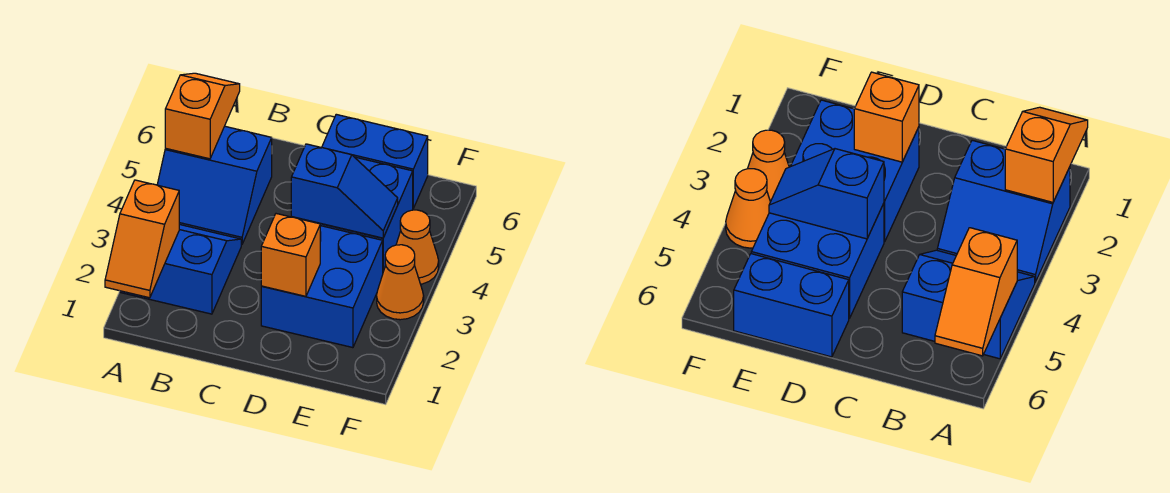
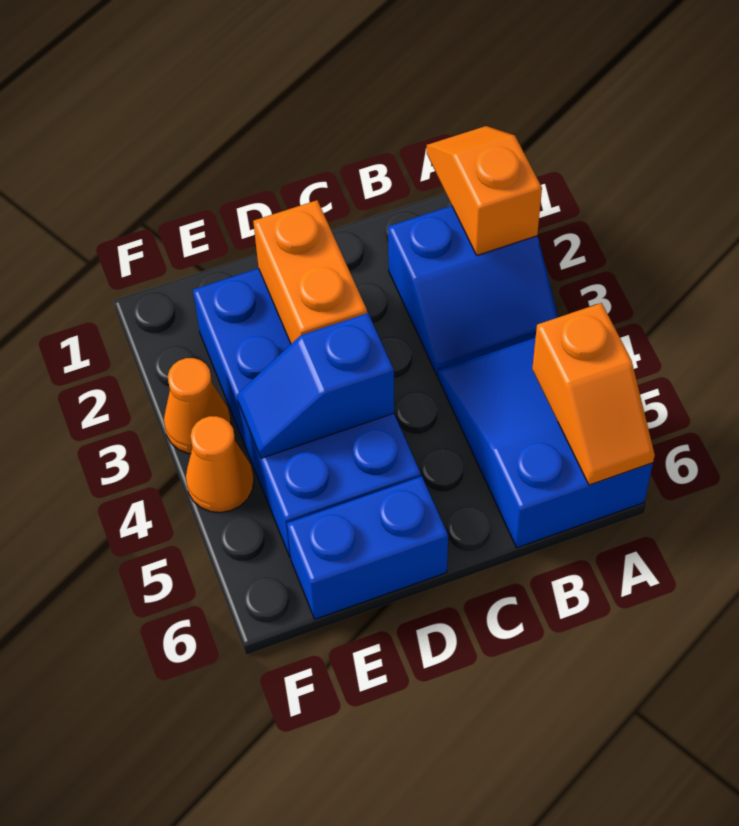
blue 2x2 slope [157,126,272,245] -> blue 2x3 slope [438,337,653,548]
orange 1x1 brick [261,214,320,296] -> orange 1x2 brick [253,200,367,344]

